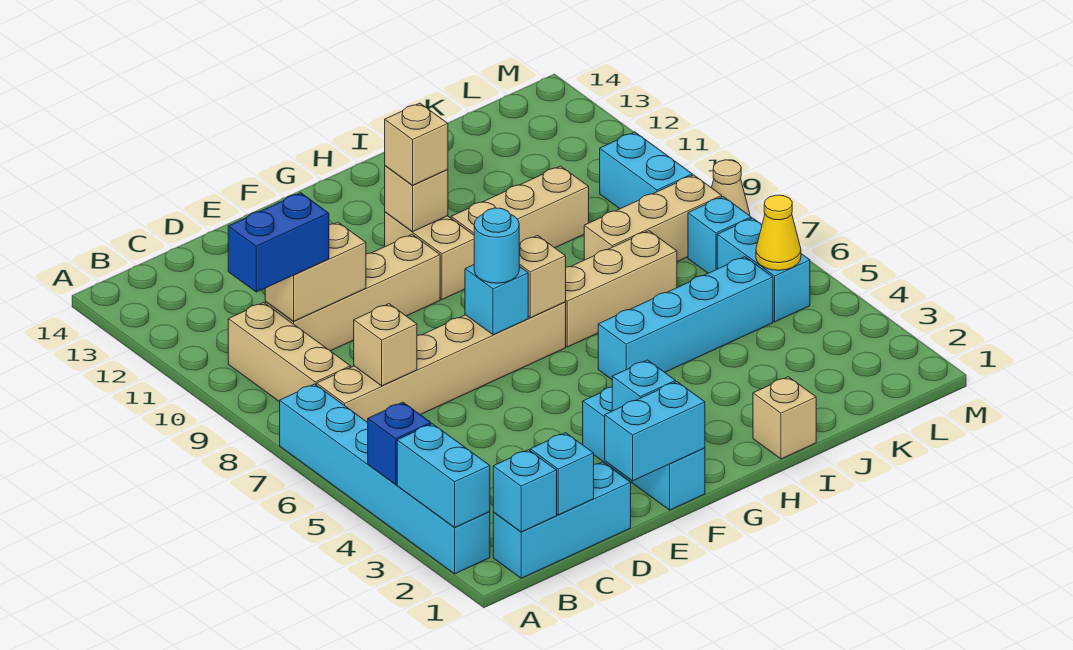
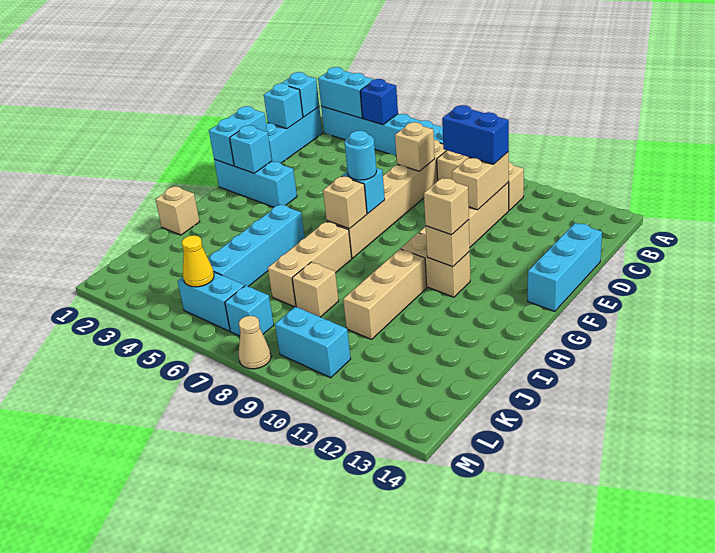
blue 1x2 brick [228,193,329,292] -> blue 1x2 brick turned to [442,105,509,164]
none -> cyan 1x3 brick [528,223,602,312]
tan 1x3 brick [584,175,722,262] -> tan 1x1 brick [292,262,339,317]

